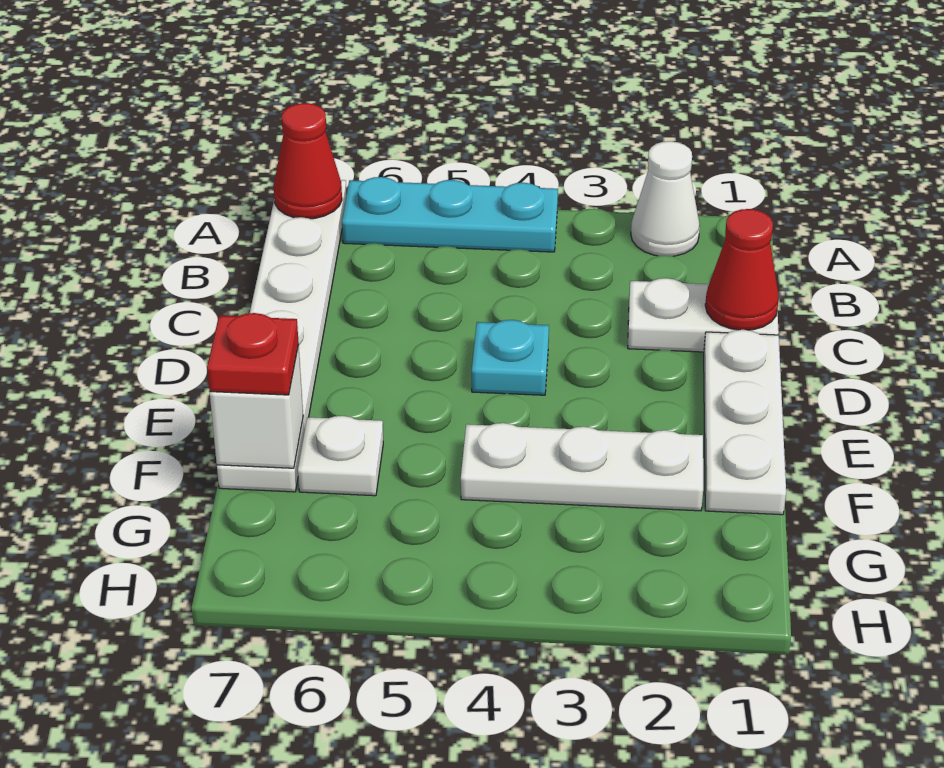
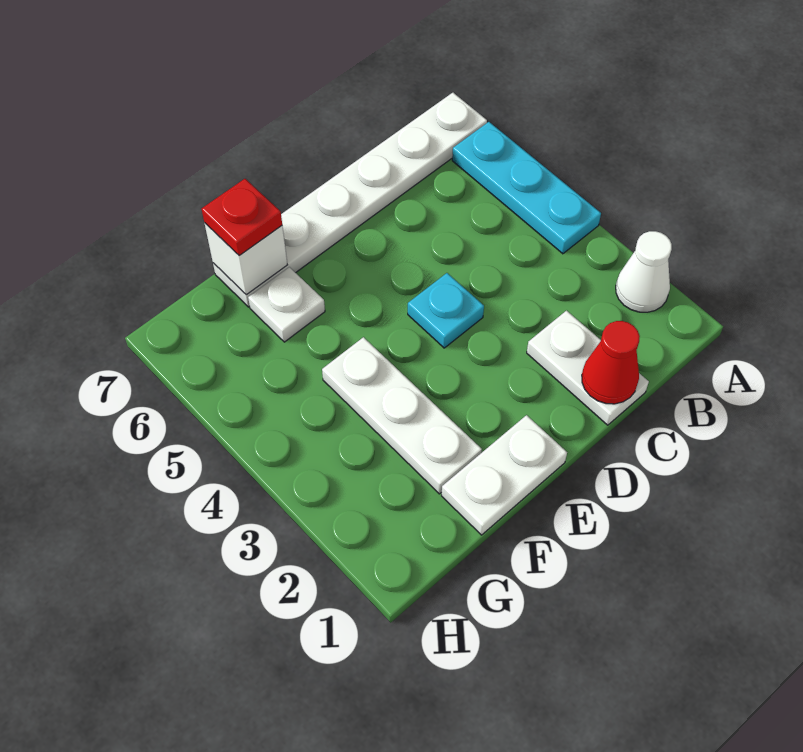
red 1x1 cone [274,103,342,219] -> none
white 1x3 plate [704,330,786,515] -> white 1x2 plate [442,415,567,535]

